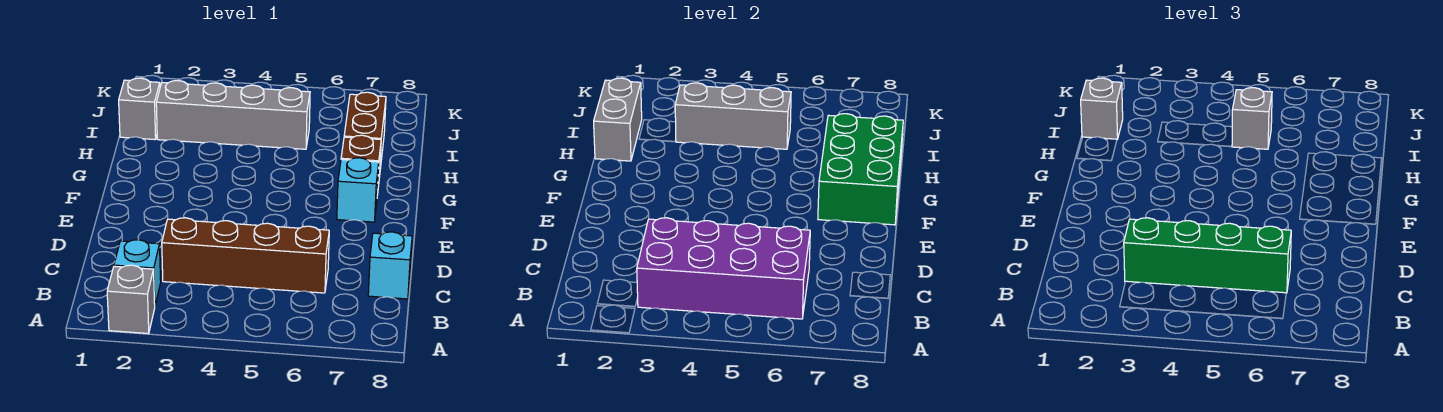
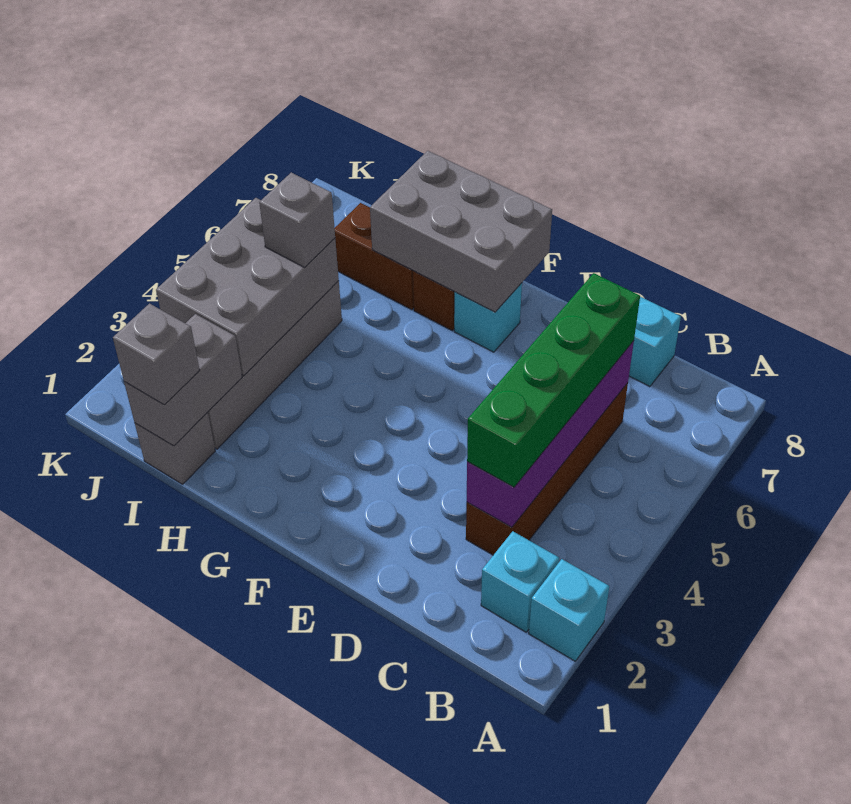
grey 1x1 brick [107,265,155,334] -> cyan 1x1 brick [529,559,609,661]
purple 2x4 brick [637,218,810,319] -> purple 1x4 brick [467,341,634,527]
green 2x3 brick [818,114,903,225] -> grey 2x3 brick [370,151,552,312]
grey 1x2 brick [594,78,642,161] -> grey 1x2 brick turned to [124,314,242,446]
grey 1x3 brick [675,83,791,149] -> grey 2x3 brick [156,198,339,376]

